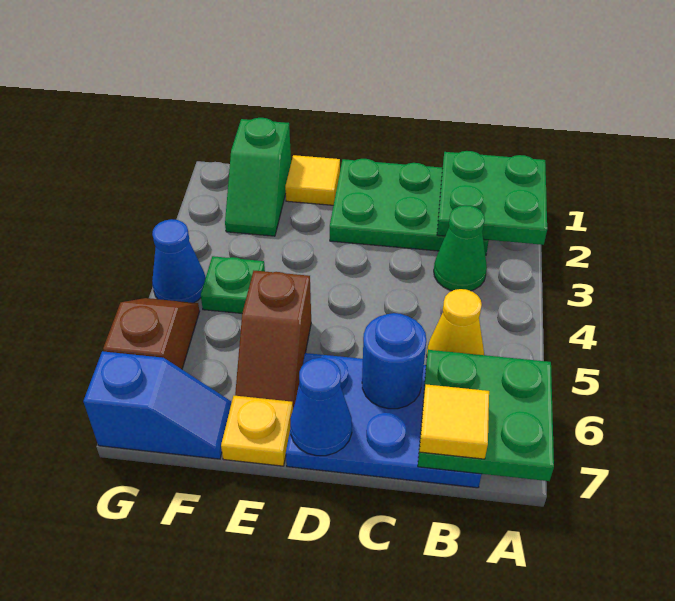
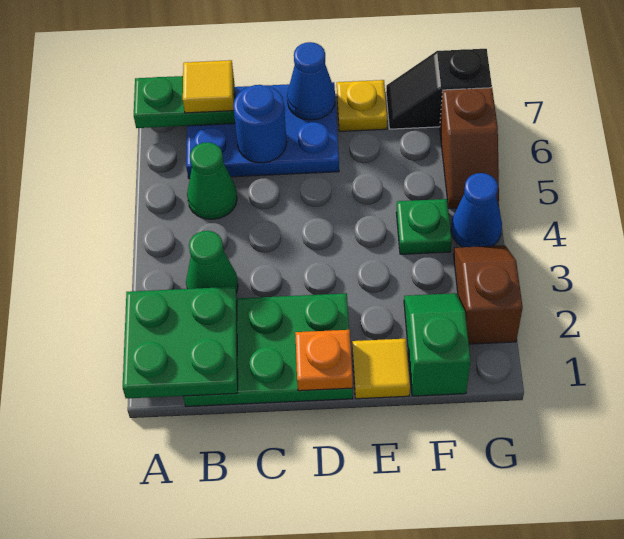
green 2x2 plate [418,350,554,481] -> green 1x2 plate [134,75,235,128]
yellow 1x1 cone [427,289,484,355] -> green 1x1 cone [187,142,237,219]
none -> orange 1x1 plate [295,330,353,391]
brown 1x2 slope [235,271,311,408] -> brown 1x2 slope moved to [453,245,523,344]
blue 1x2 slope [83,351,232,459] -> black 1x2 slope [386,49,492,129]

